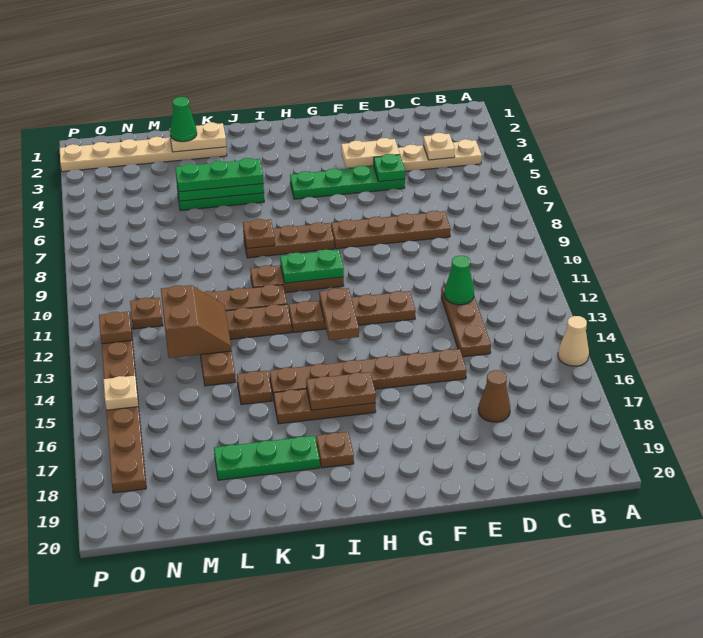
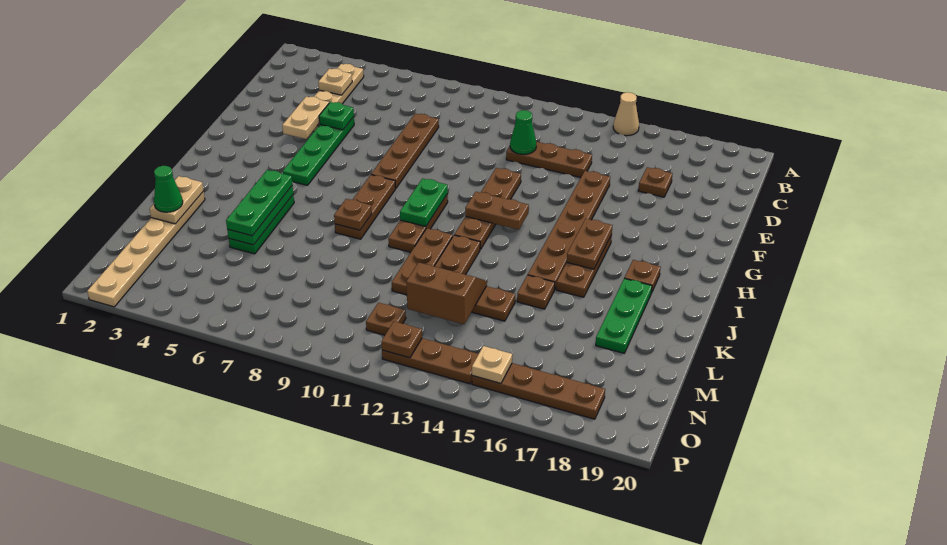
brown 1x1 cone [478,370,510,422] -> brown 1x1 plate [638,167,673,197]

